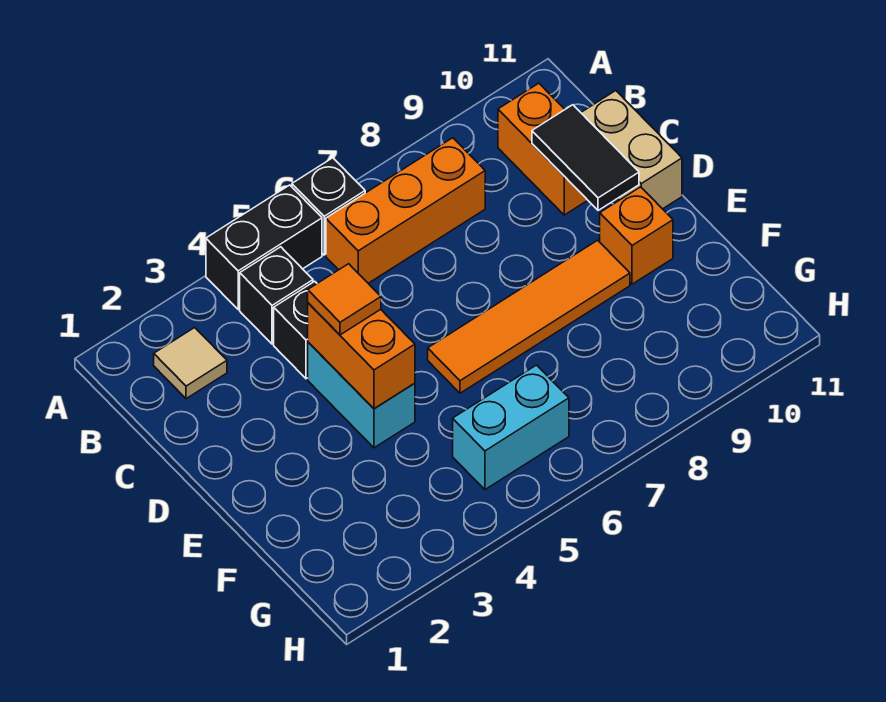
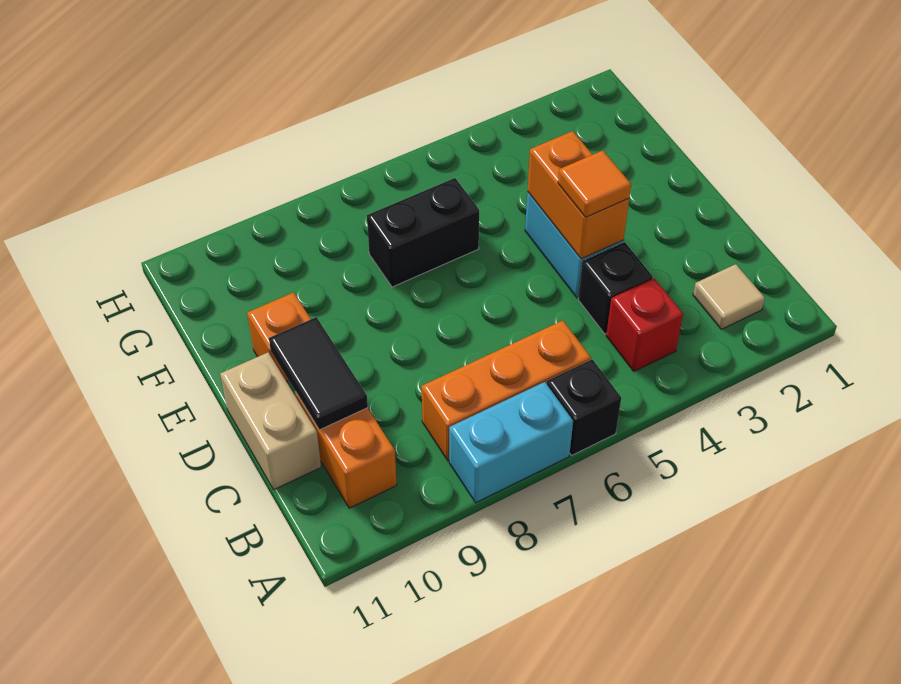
black 1x2 brick [206,185,322,309] -> black 1x2 brick moved to [367,178,479,287]
black 1x1 brick [240,247,313,344] -> red 1x1 brick [606,278,683,371]
orange 1x4 tile [428,240,630,393] -> none
cyan 1x2 brick [453,365,569,490] -> cyan 1x2 brick moved to [449,382,573,503]

